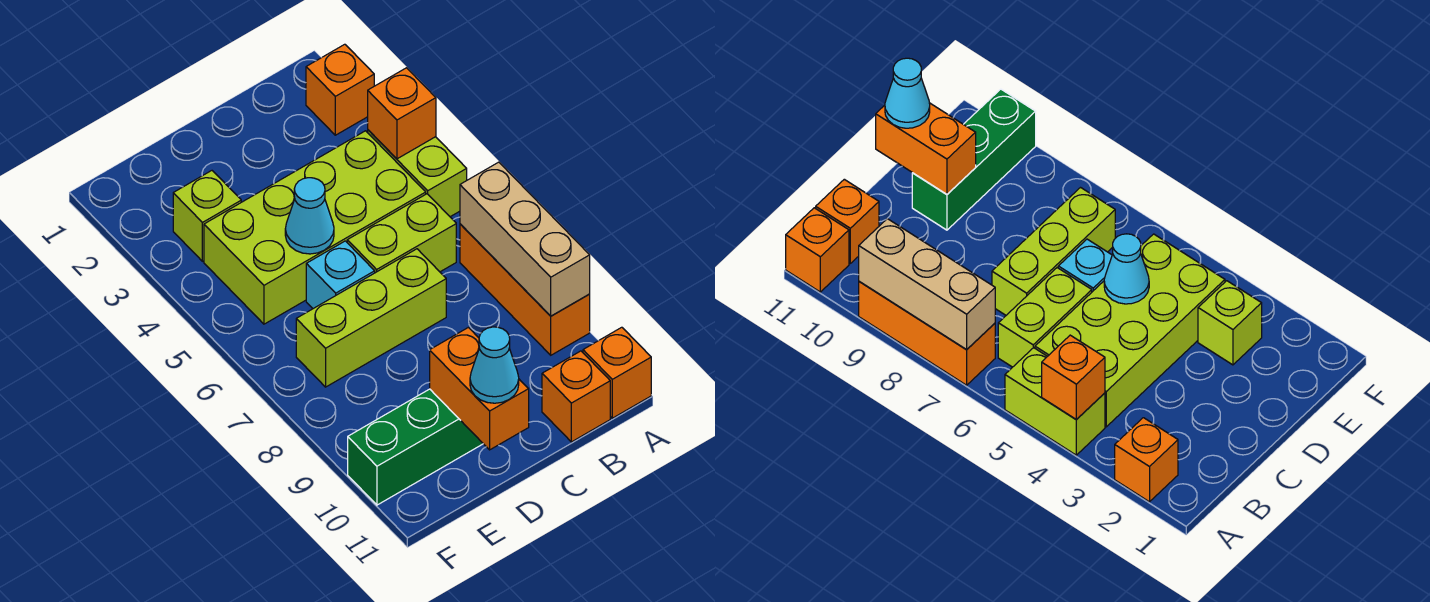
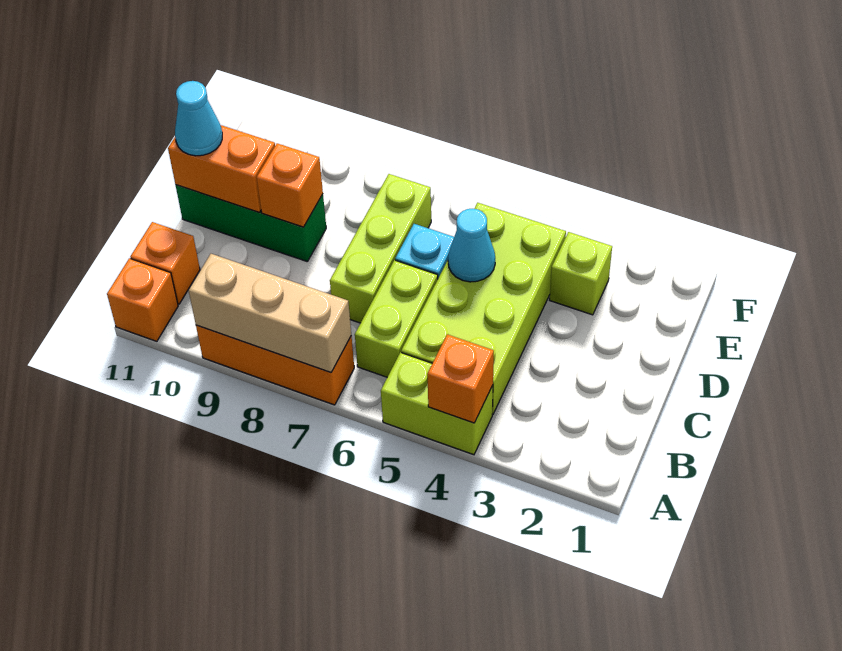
orange 1x1 brick [306,44,374,135] -> orange 1x1 brick moved to [257,143,323,227]
green 1x3 brick [348,389,483,505] -> green 1x3 brick turned to [176,185,326,261]

